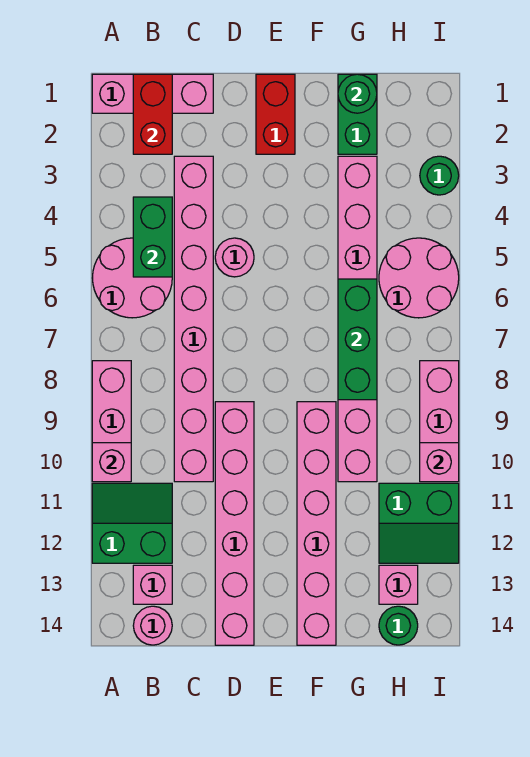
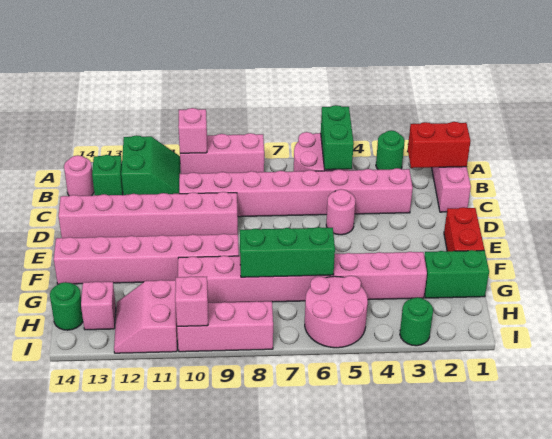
green 1x2 brick [133,197,172,277] -> green 1x2 brick turned to [321,105,354,170]
pink 1x1 brick [133,565,172,604] -> green 1x1 brick [92,155,123,195]
red 1x2 brick [256,74,295,154] -> red 1x2 brick turned to [444,207,484,251]
green 1x1 round brick [338,74,377,113] -> green 1x1 round brick moved to [376,131,405,170]
green 2x2 slope [379,483,459,563] -> pink 2x2 slope [114,280,177,353]

